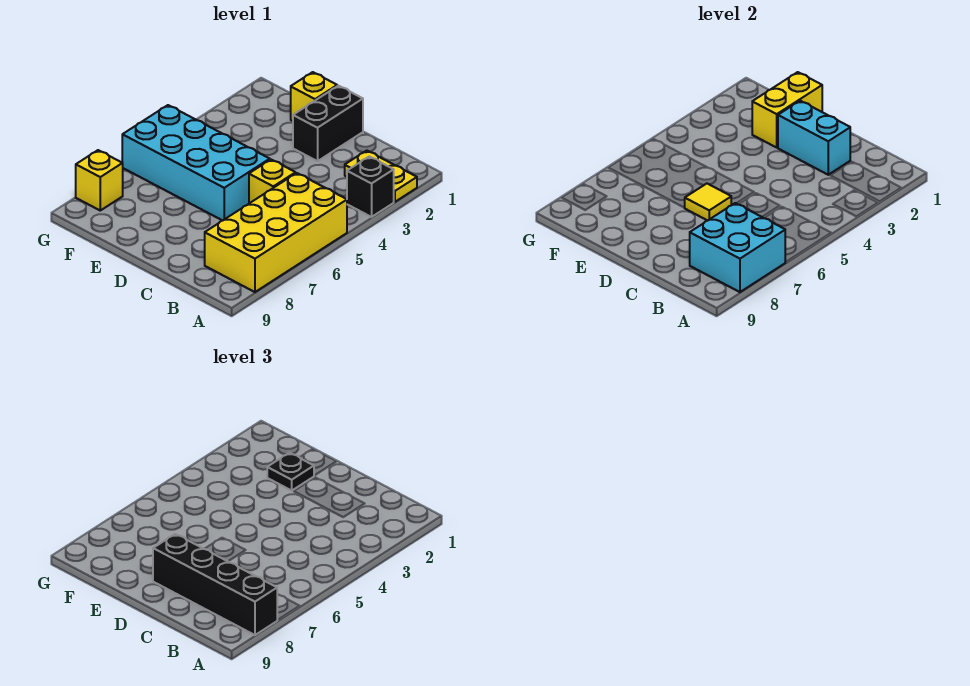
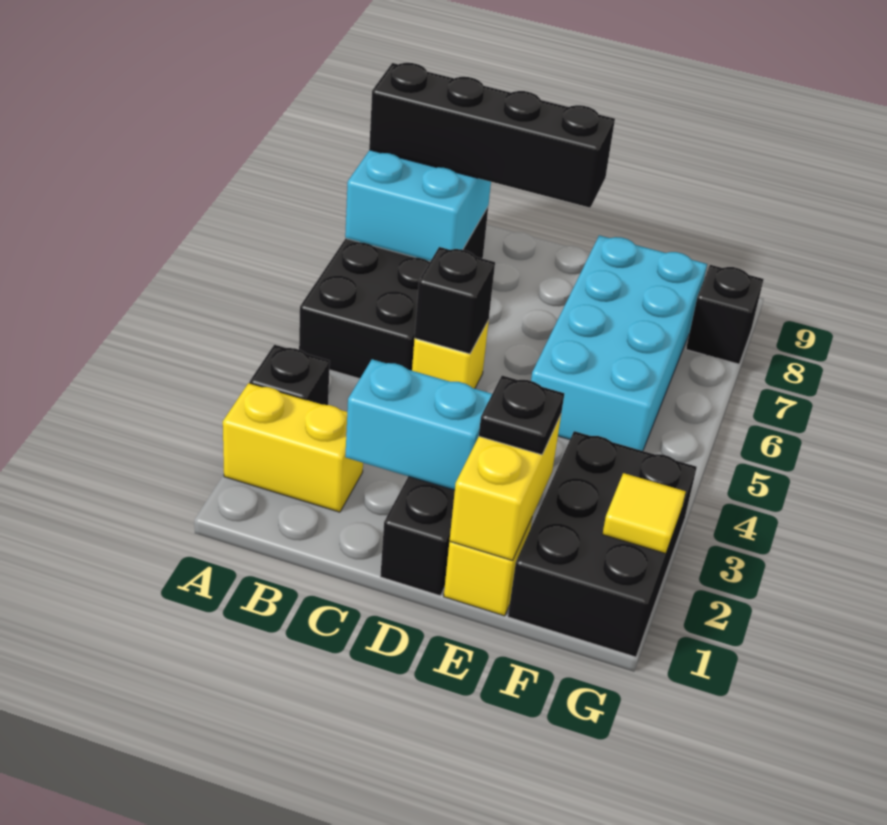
yellow 1x2 plate [345,151,417,202] -> yellow 1x2 brick [223,383,363,512]
yellow 2x4 brick [205,173,347,292] -> black 2x4 brick [299,207,488,379]
none -> black 1x1 brick [415,247,495,354]
cyan 2x4 brick [122,105,270,221] -> cyan 2x4 brick turned to [531,235,707,451]
yellow 1x1 tile [685,184,731,221] -> yellow 1x1 tile moved to [603,473,686,554]
none -> black 2x3 brick [508,431,697,657]
yellow 1x1 brick [76,150,123,210] -> black 1x1 brick [686,265,764,364]

